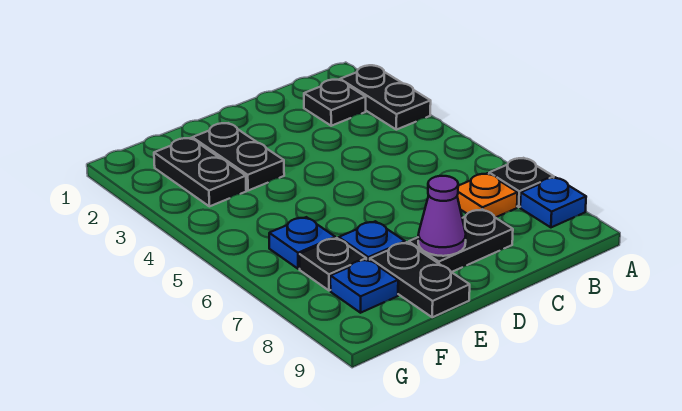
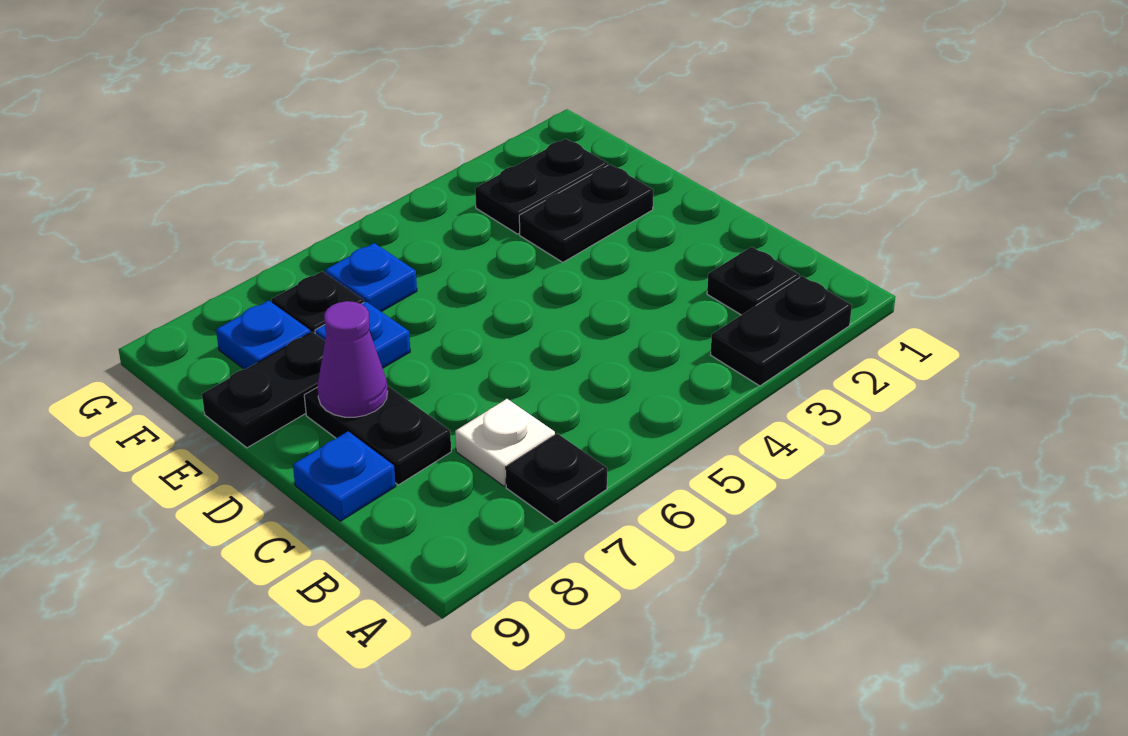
blue 1x1 plate [520,177,586,227] -> blue 1x1 plate moved to [293,431,396,521]
orange 1x1 plate [457,173,518,218] -> white 1x1 plate [455,399,555,486]

